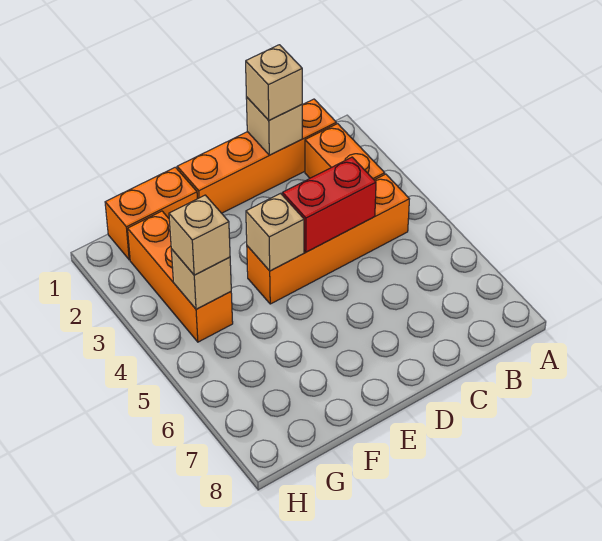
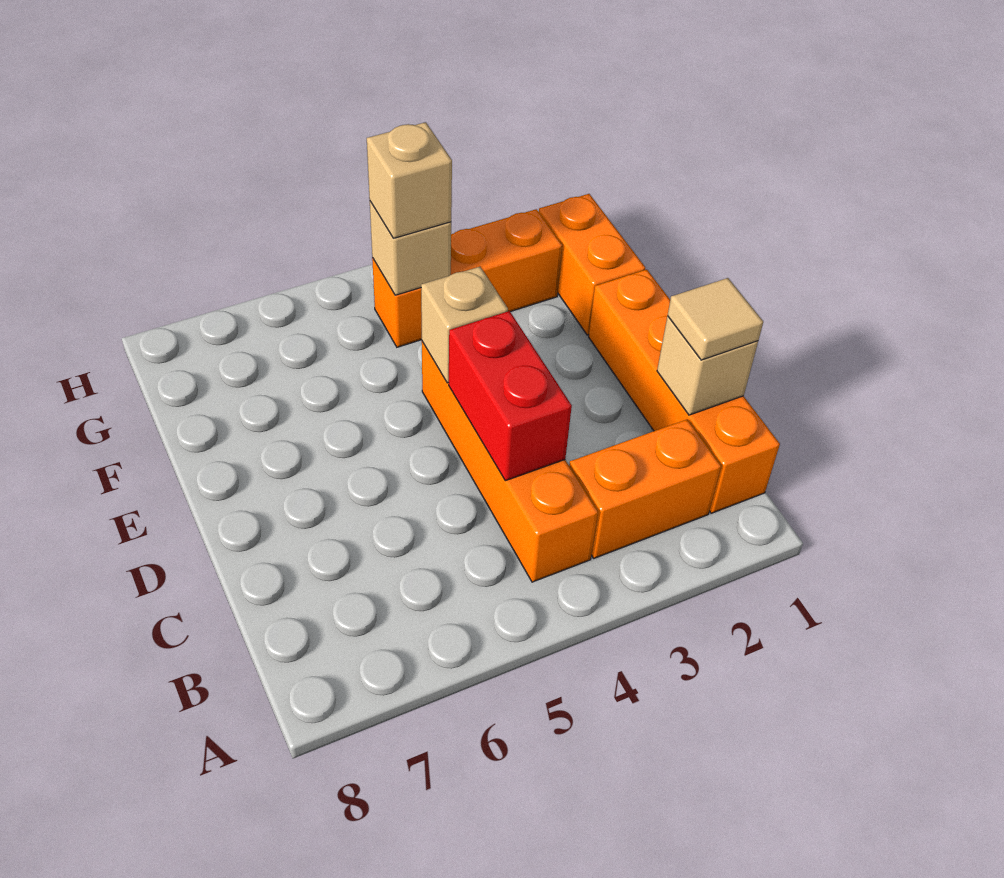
tan 1x1 brick [246,45,302,120] -> tan 1x1 tile [668,278,763,360]

